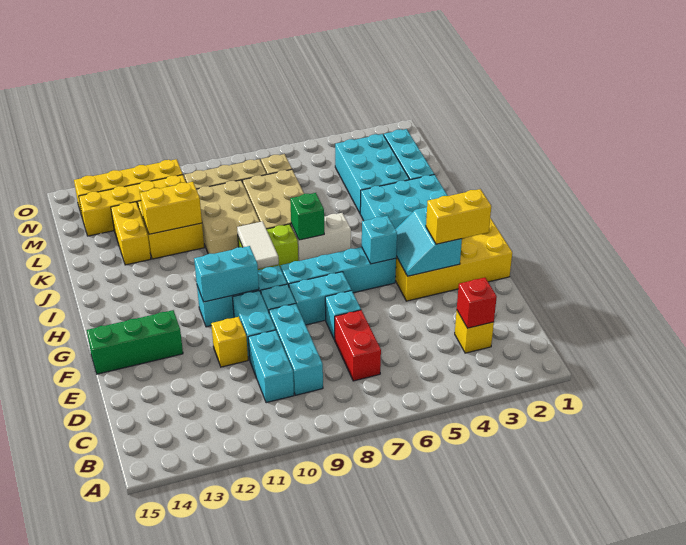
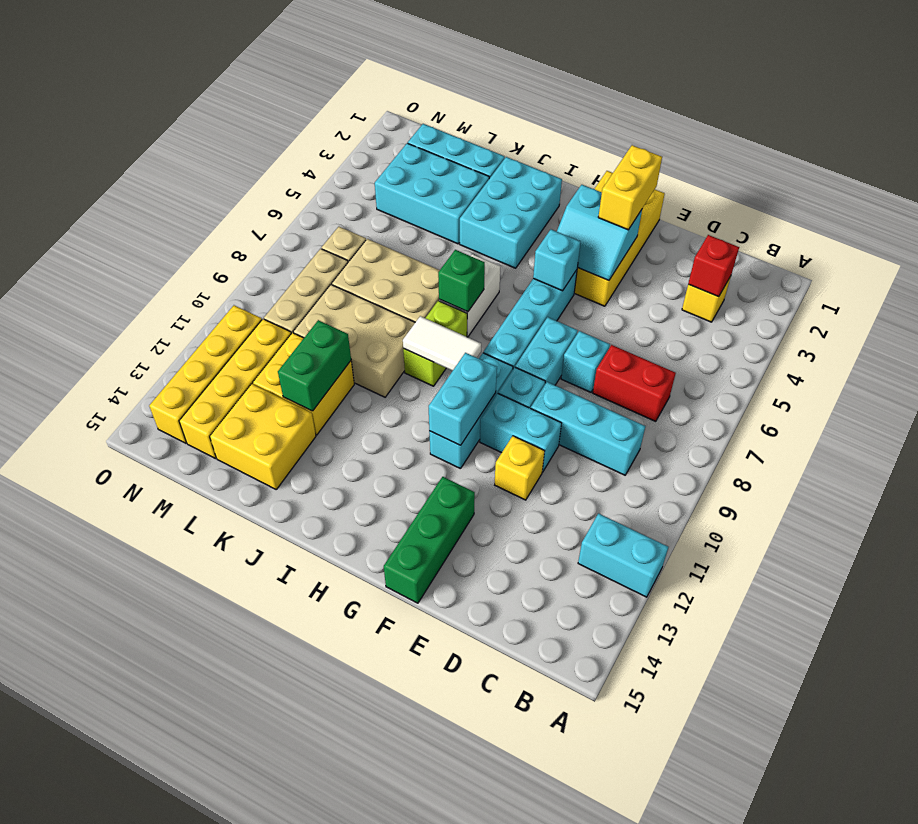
cyan 1x2 brick [248,330,294,403] -> cyan 1x2 brick moved to [578,513,668,597]
yellow 1x2 brick [140,182,202,234] -> green 1x2 brick [278,320,351,411]
yellow 1x2 brick [111,202,151,265] -> yellow 2x2 brick [210,384,316,489]

